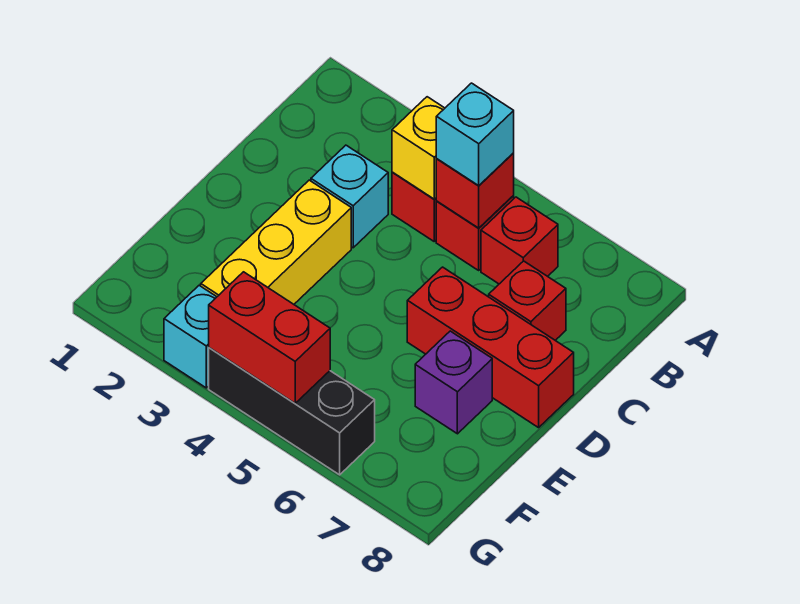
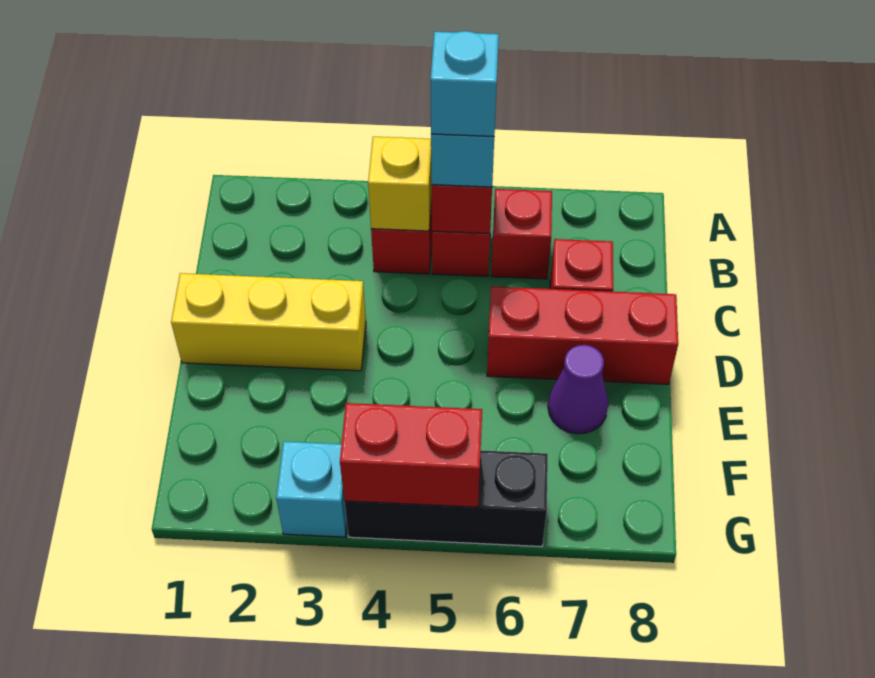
cyan 1x1 brick [311,145,388,248] -> cyan 1x1 brick moved to [431,31,499,136]
yellow 1x3 brick [201,180,351,304] -> yellow 1x3 brick turned to [171,273,366,371]
purple 1x1 brick [415,331,492,434] -> purple 1x1 cone [548,345,608,434]

